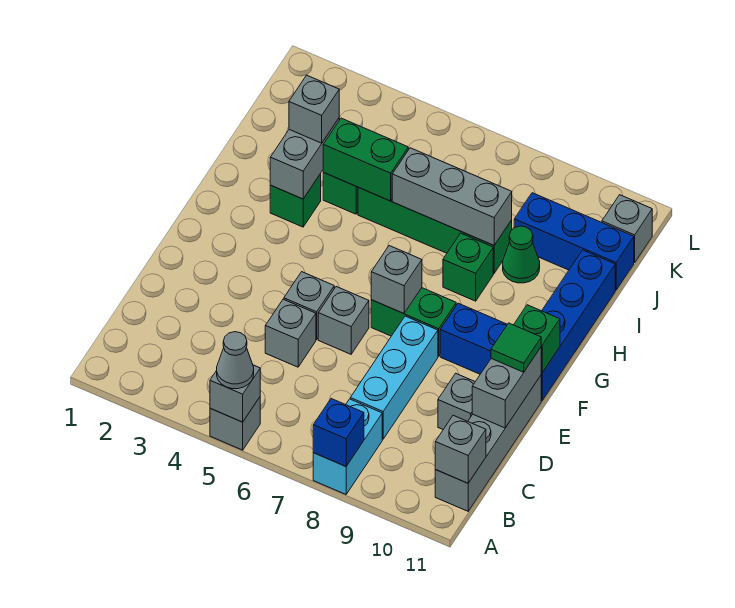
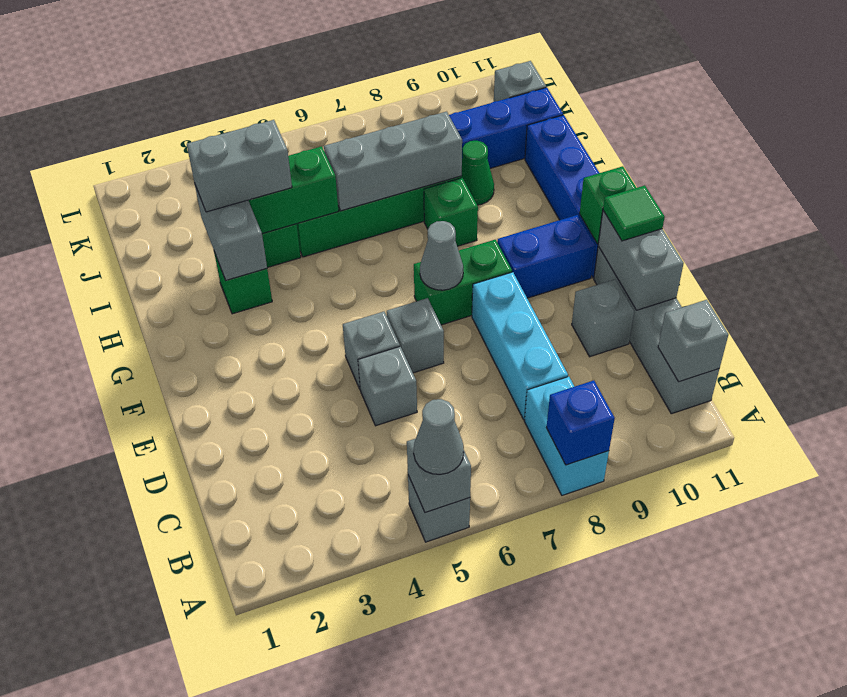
grey 1x1 brick [371,246,422,313] -> grey 1x1 cone [420,221,463,290]
grey 1x1 brick [289,75,339,143] -> grey 1x2 brick [187,120,292,212]

